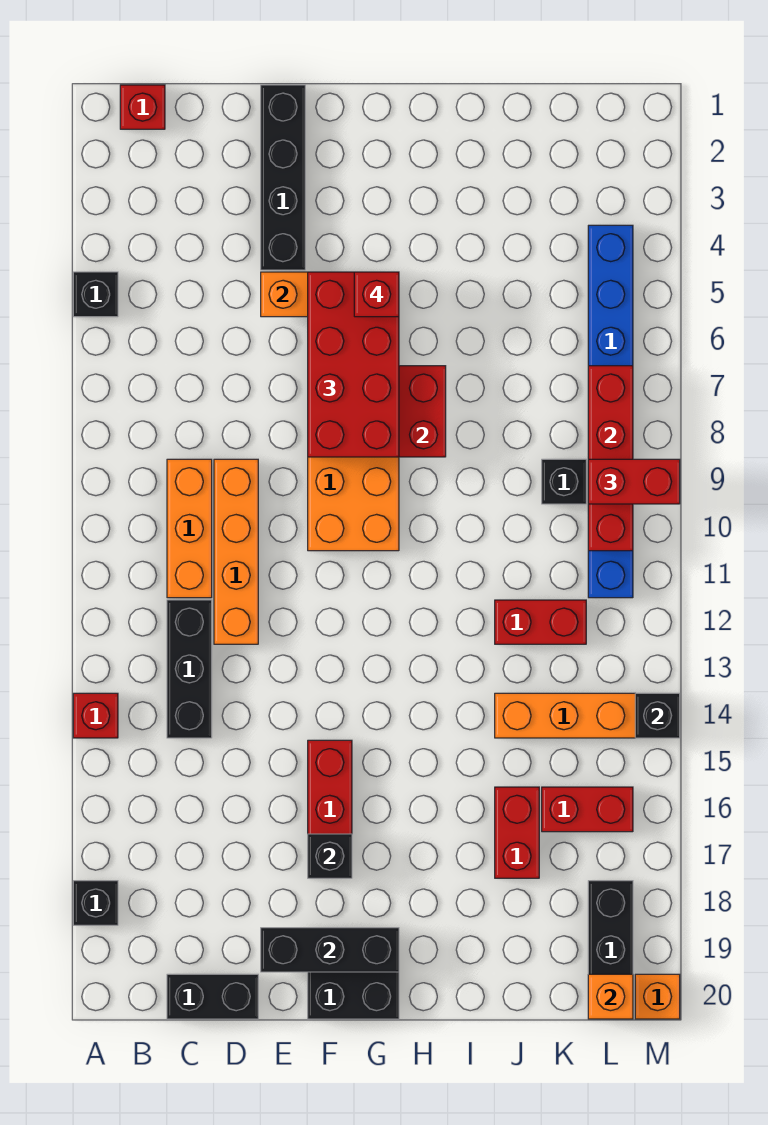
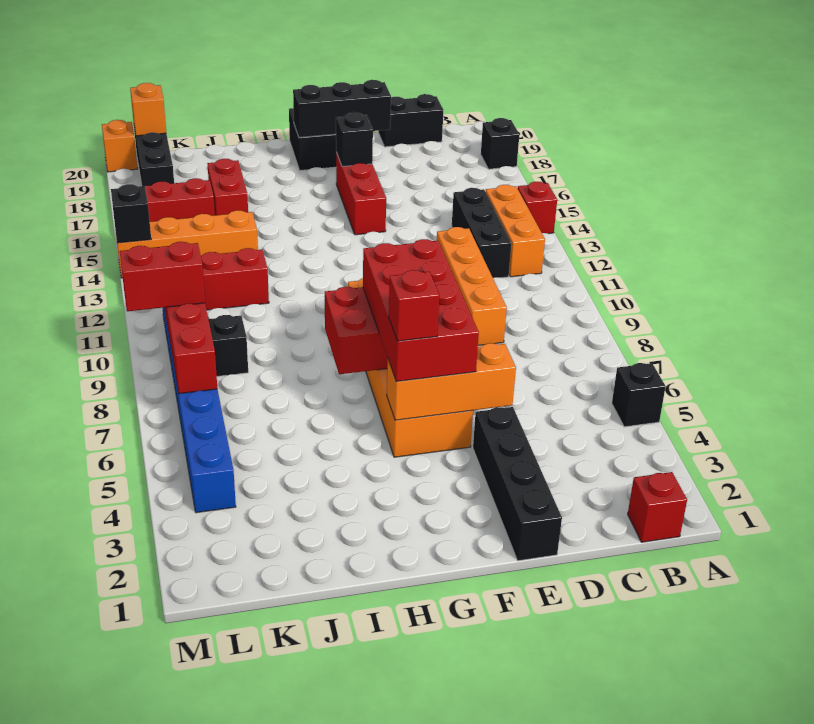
orange 1x3 brick [167,459,212,598] -> orange 1x3 brick moved to [486,185,545,277]

